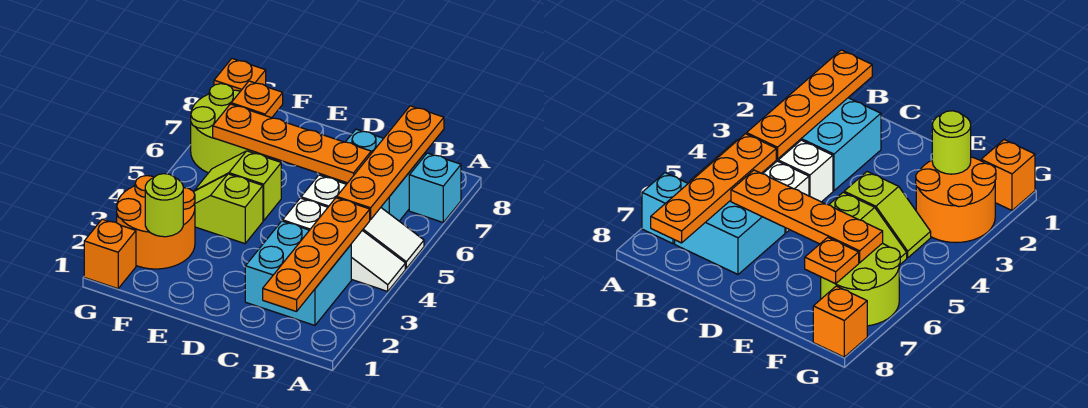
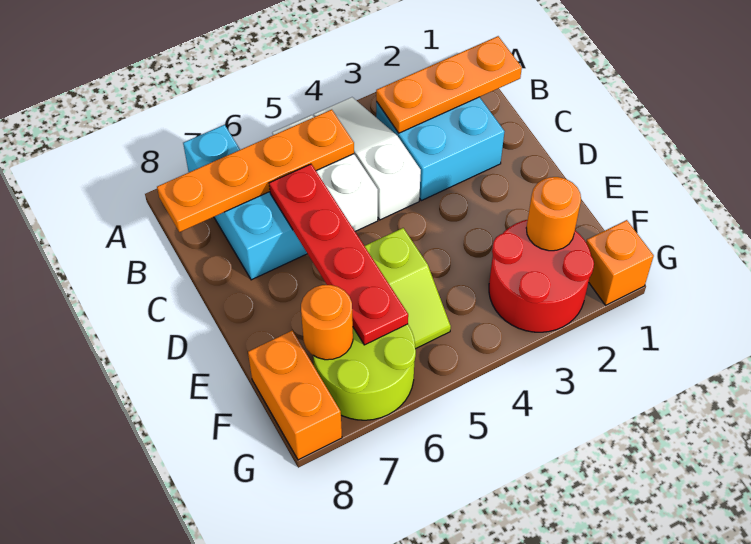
orange 1x4 plate [263,198,370,312] -> orange 1x3 plate [376,36,522,133]
orange 1x4 plate [213,104,371,183] -> red 1x4 plate [269,164,408,345]
lime 1x2 slope [194,174,263,244] -> none
orange 2x2 round brick [117,176,195,269] -> red 2x2 round brick [489,220,594,332]
lime 1x1 round brick [145,174,183,237] -> orange 1x1 round brick [526,177,581,251]
orange 1x1 plate [231,81,283,118] -> orange 1x1 round brick [301,285,353,360]
orange 1x1 brick [214,59,266,91] -> orange 1x2 brick [248,331,342,460]

